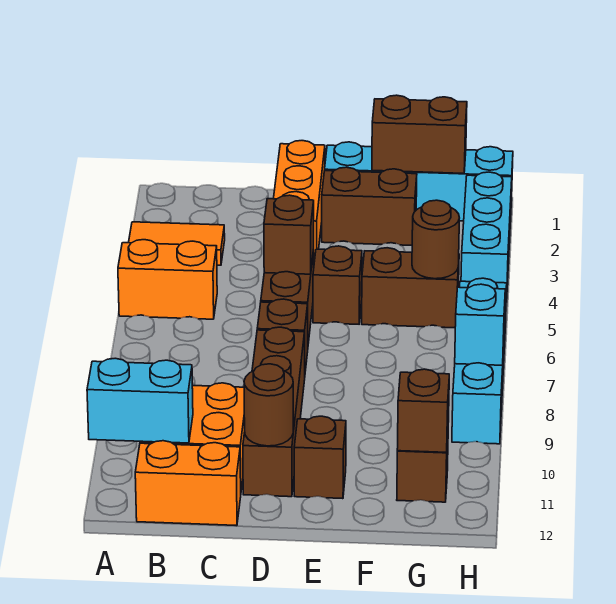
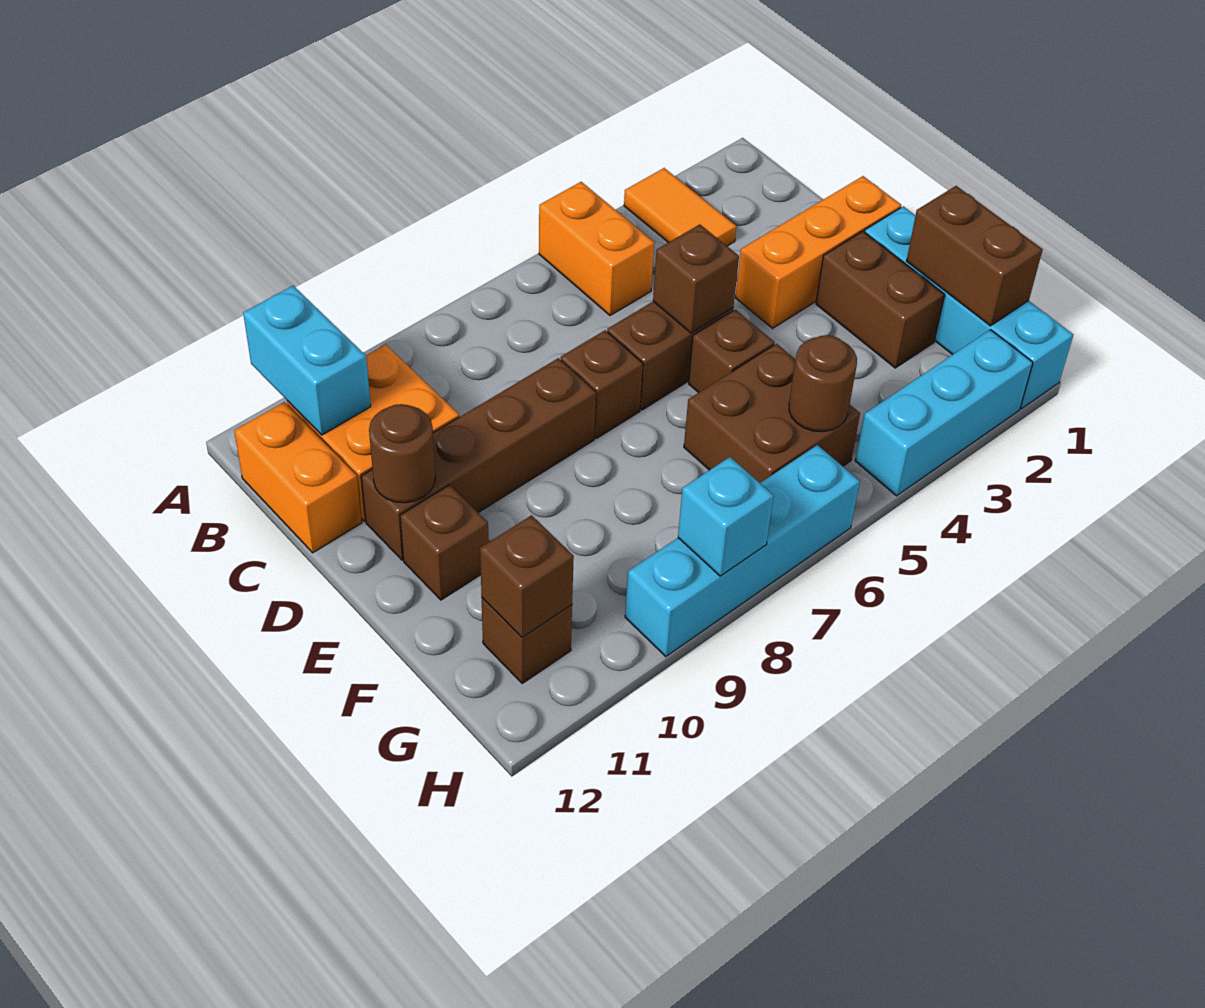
brown 1x2 brick [362,248,459,328] -> brown 2x2 brick [684,344,860,483]

